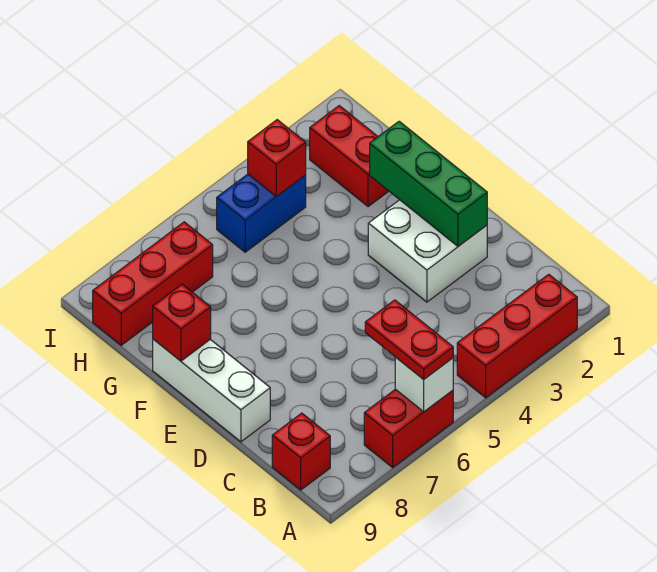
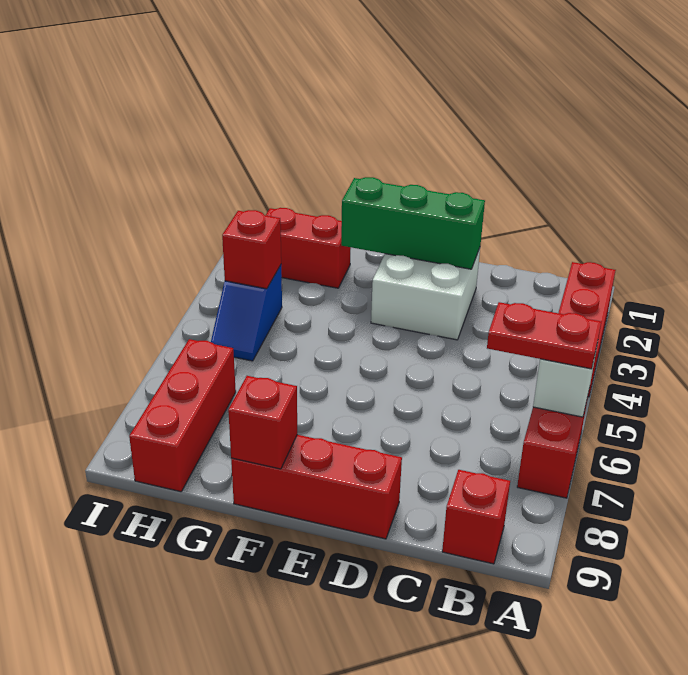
white 1x3 brick [153,339,270,442] -> red 1x3 brick [231,435,402,539]
blue 1x2 brick [217,174,306,252] -> blue 1x2 slope [211,265,282,361]

